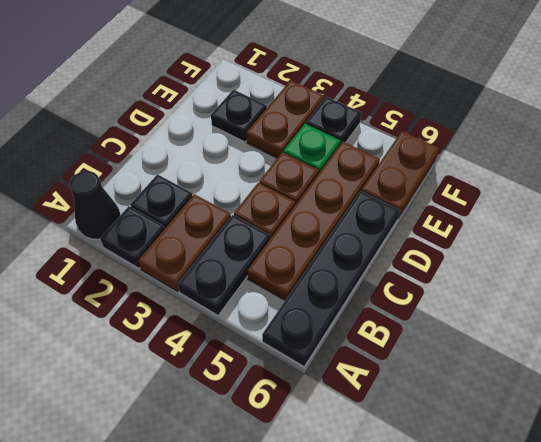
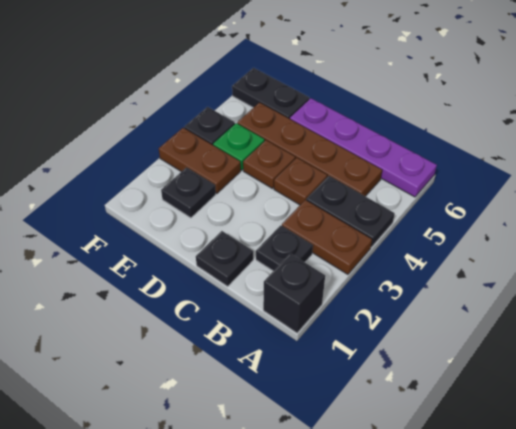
black 1x1 cone [70,171,121,239] -> black 1x1 brick [263,253,325,333]
black 1x1 plate [100,206,165,268] -> black 1x1 plate moved to [196,231,253,286]
black 1x4 plate [262,191,400,366] -> purple 1x4 plate [290,98,437,197]
brown 1x2 plate [361,131,439,218] -> black 1x2 plate [232,68,309,119]

